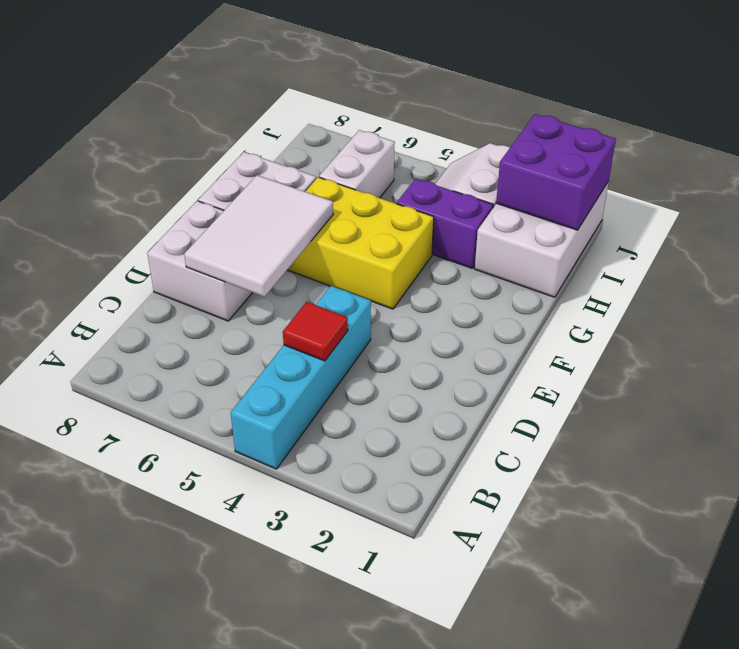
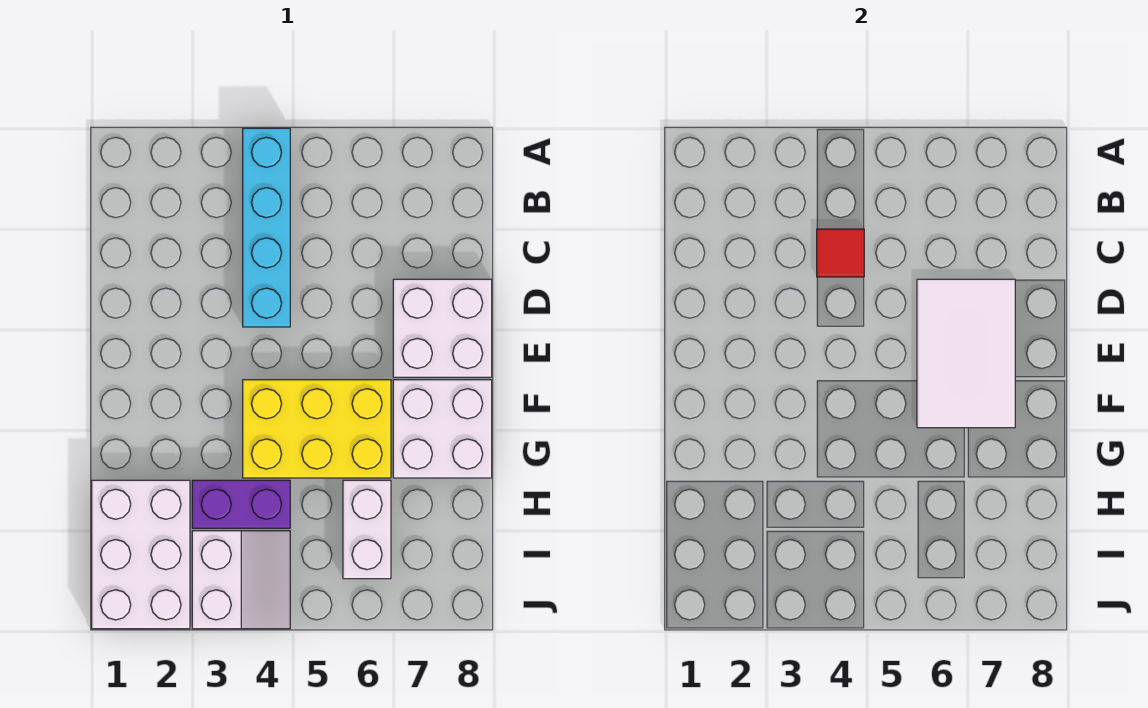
purple 2x2 brick [496,114,616,230] -> none

